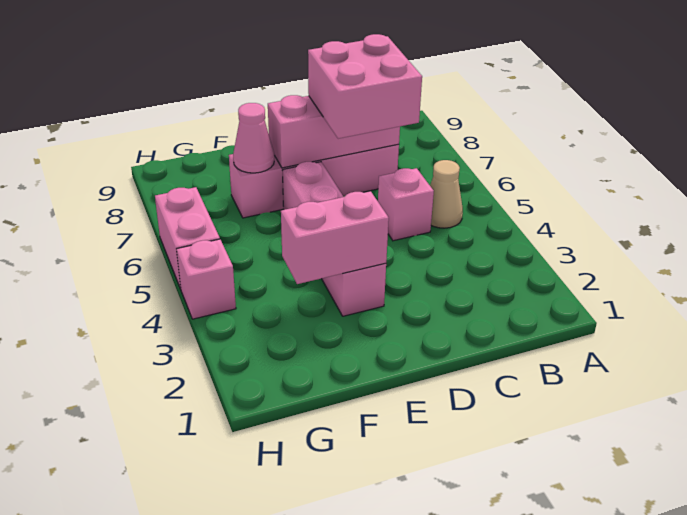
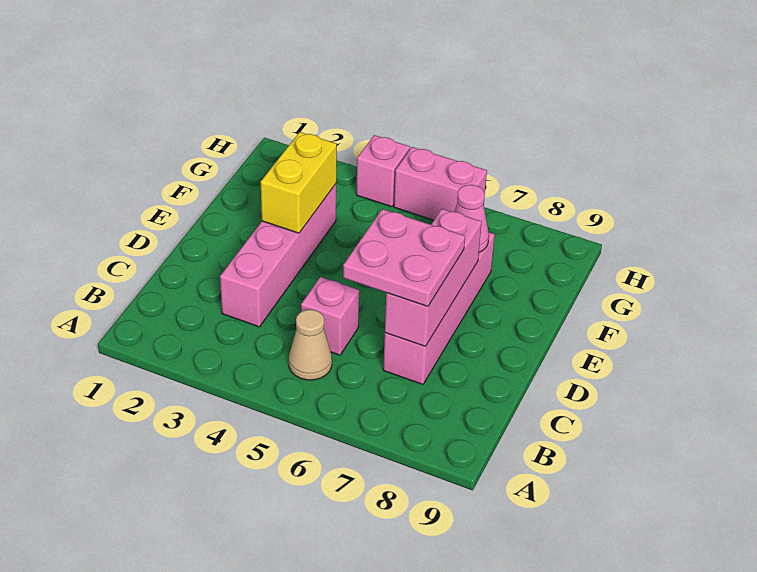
pink 2x2 brick [308,34,422,139] -> pink 2x2 plate [343,209,465,306]
pink 1x4 brick [282,162,386,316] -> pink 1x4 brick turned to [220,184,336,327]
pink 1x2 brick [281,191,389,284] -> yellow 1x2 brick [261,132,337,233]

